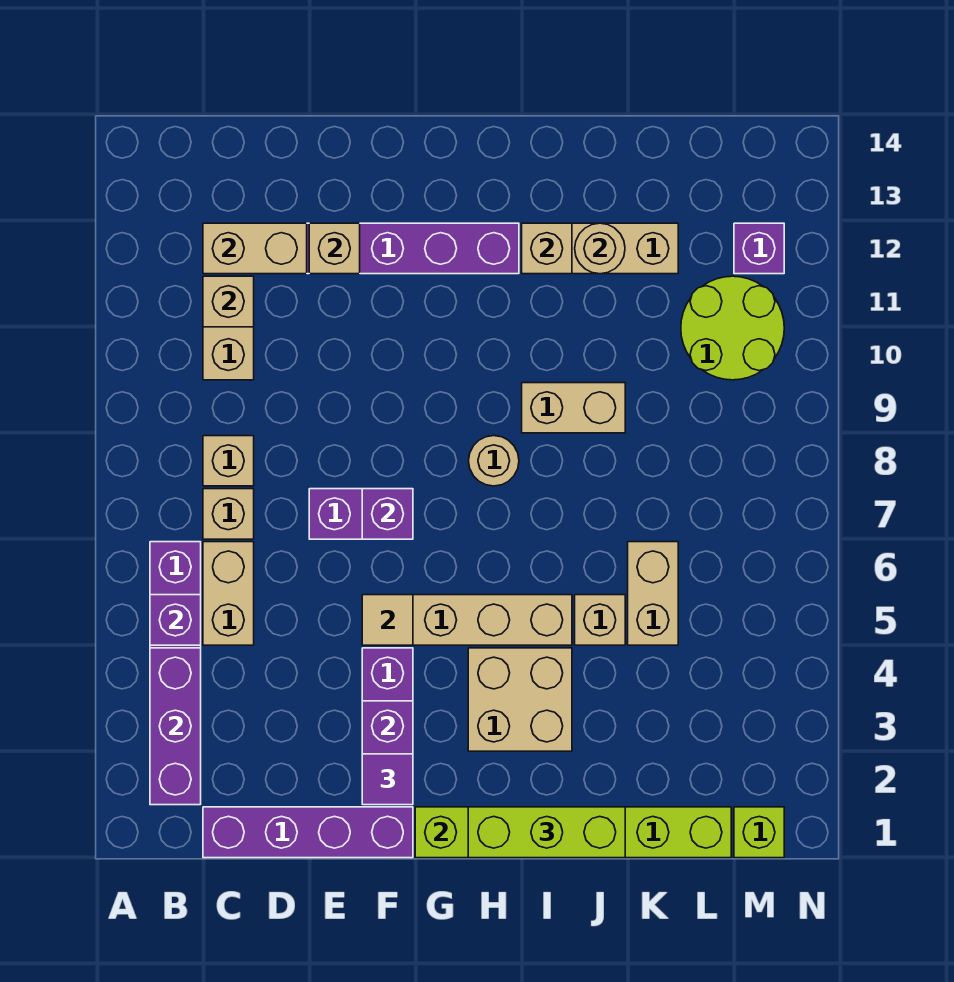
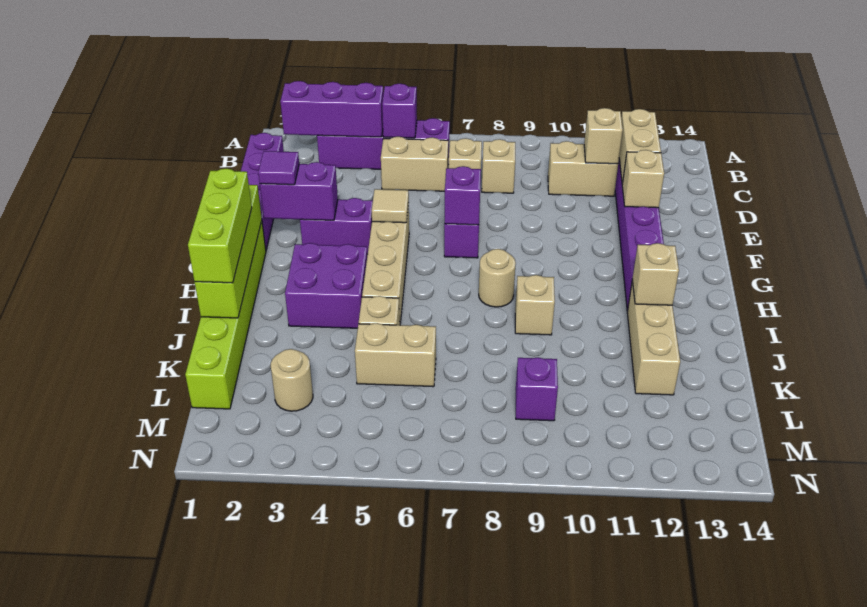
tan 2x2 brick [468,648,572,751] -> purple 2x2 brick [285,243,367,328]
tan 1x2 brick [522,383,625,433] -> tan 1x1 brick [515,275,555,335]
tan 1x1 round brick [575,223,625,274] -> tan 1x1 round brick moved to [271,349,313,411]
lime 2x2 round brick [681,276,784,380] -> none
lime 1x1 brick [734,807,784,858] -> none
purple 1x1 brick [734,223,784,274] -> purple 1x1 brick moved to [516,357,558,421]

